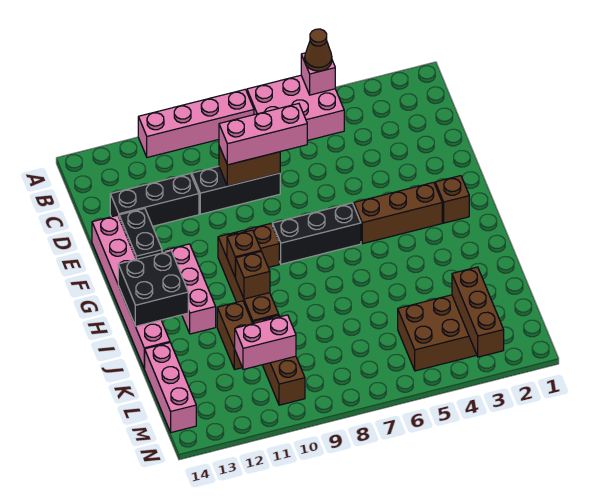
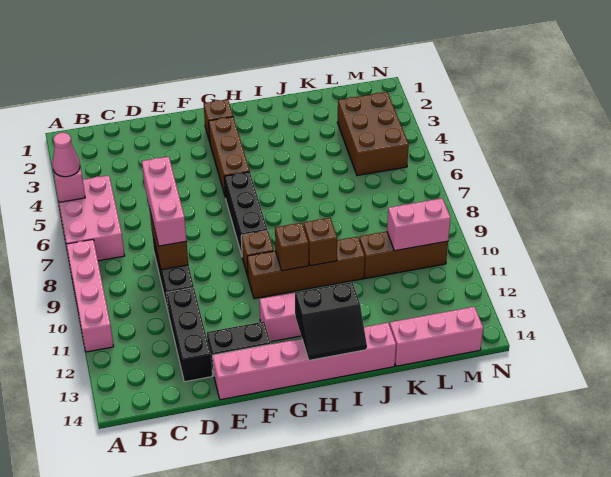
brown 1x1 cone [305,29,332,71] -> pink 1x1 cone [52,133,80,177]
black 2x2 brick [118,251,188,326] -> black 2x2 slope [295,282,367,360]
brown 1x2 brick [217,301,253,370] -> none
brown 1x3 brick [452,267,504,357] -> none
pink 1x2 brick [234,315,296,370] -> pink 1x2 brick turned to [387,198,451,251]

